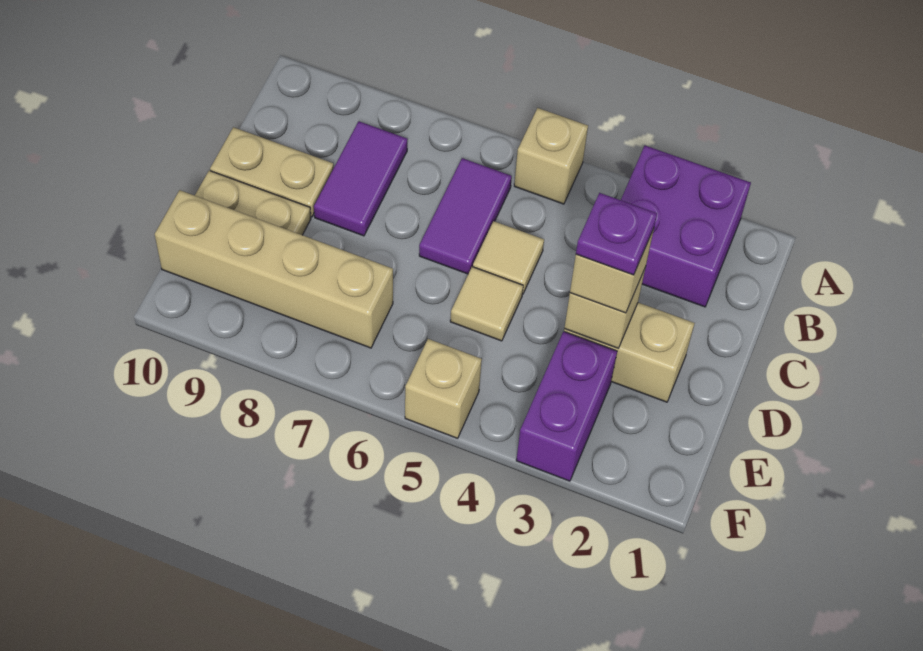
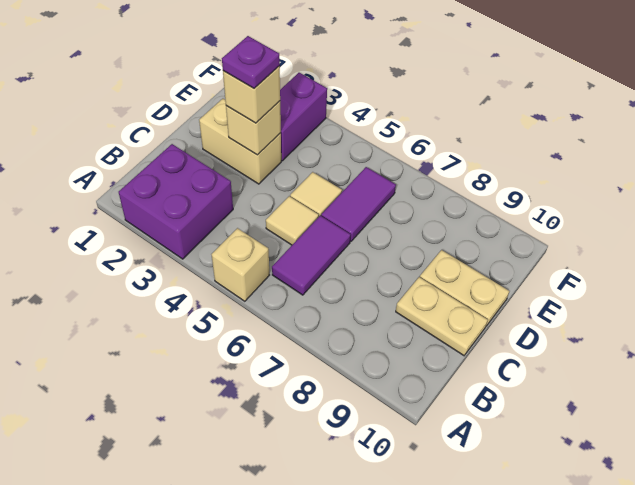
purple 1x2 tile [314,121,408,236] -> purple 1x2 tile moved to [321,167,396,242]
tan 1x4 brick [155,190,393,348] -> none
tan 1x1 brick [405,339,482,438] -> none

